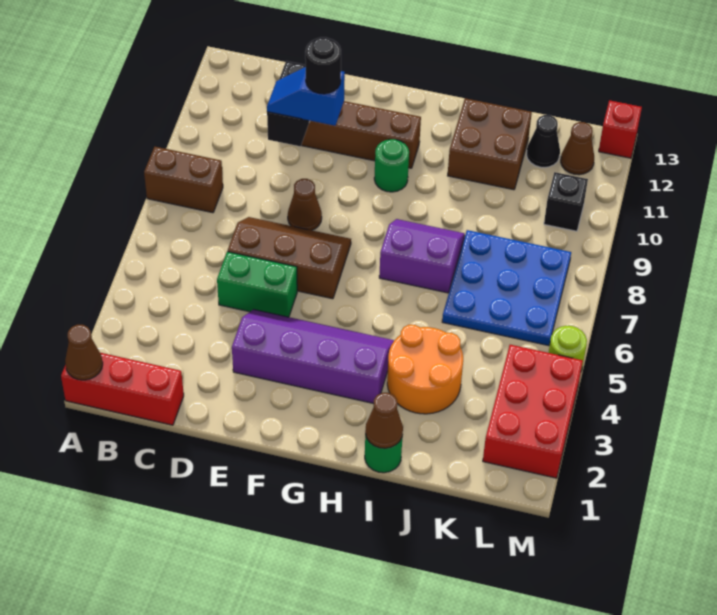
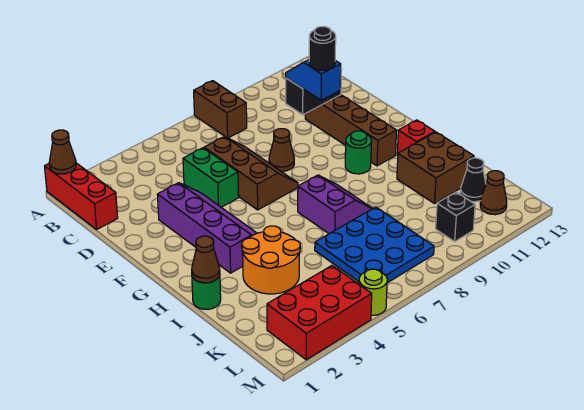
red 1x1 brick [599,100,642,158] -> red 1x1 brick moved to [397,120,435,155]

